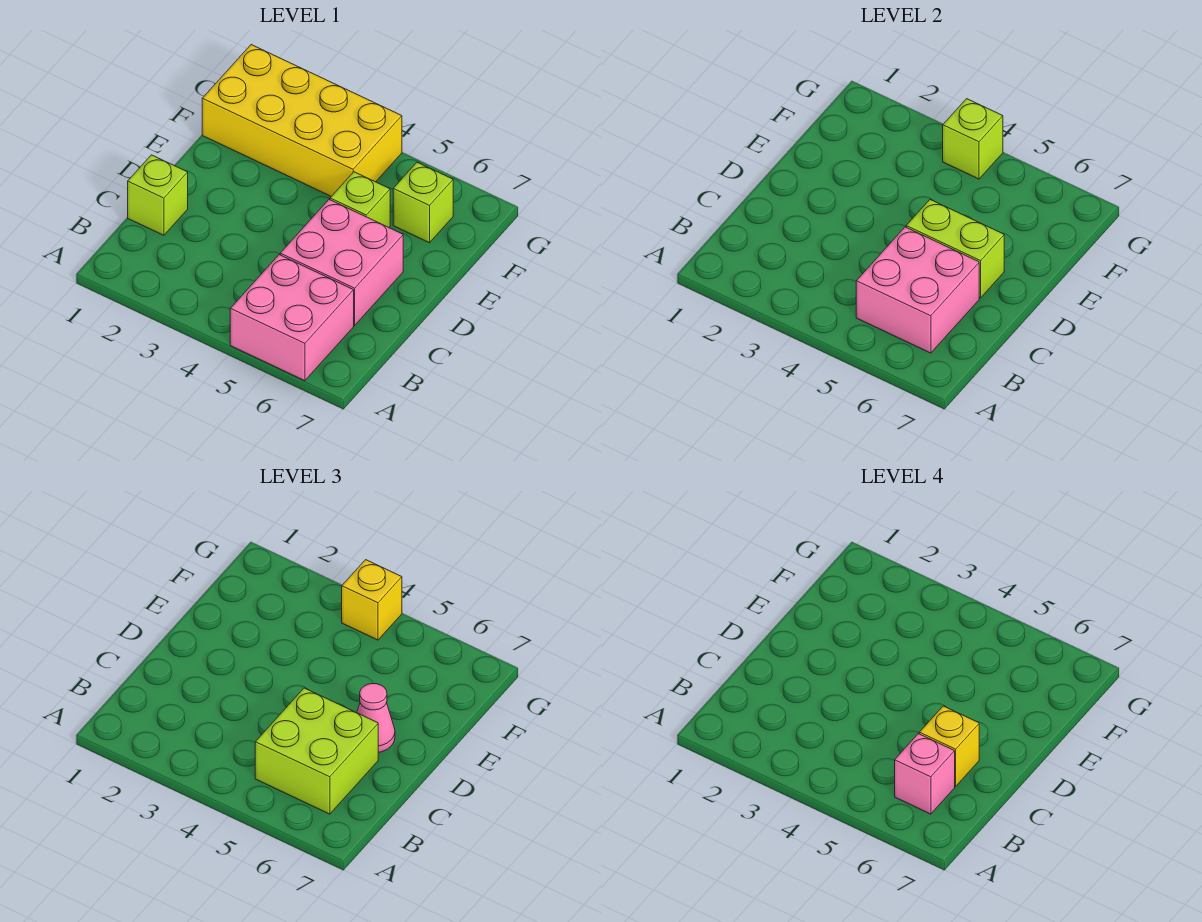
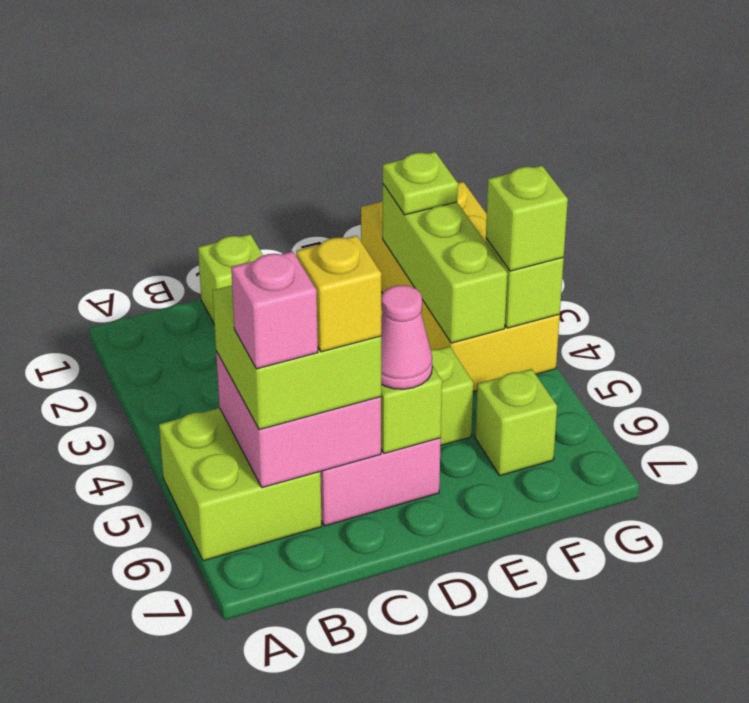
pink 2x2 brick [230,255,354,381] -> lime 2x2 brick [159,408,322,561]
none -> lime 1x3 brick [383,184,507,343]
none -> lime 1x1 plate [383,152,458,215]
yellow 1x1 brick [342,560,402,640] -> lime 1x1 brick [486,166,568,271]

